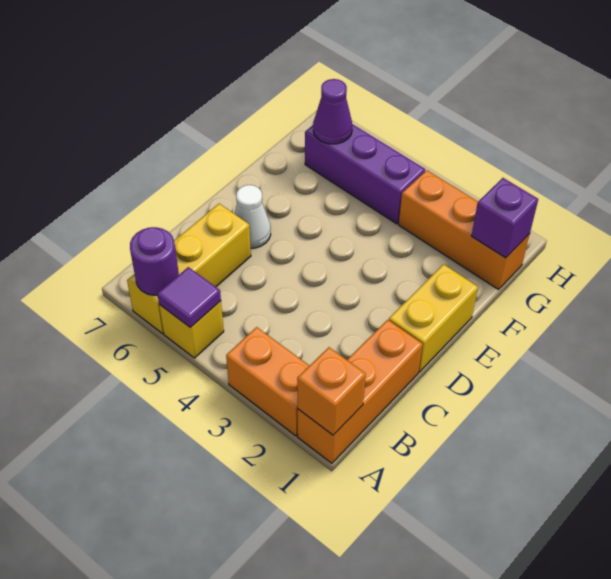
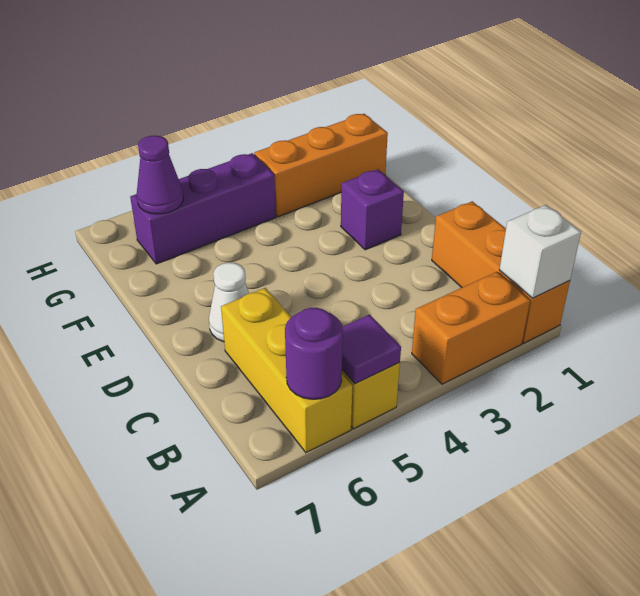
orange 1x1 brick [297,347,366,435] -> white 1x1 brick [499,205,581,298]
yellow 1x2 brick [389,264,478,372] -> none
purple 1x1 brick [472,178,538,258] -> purple 1x1 brick moved to [341,169,404,250]

